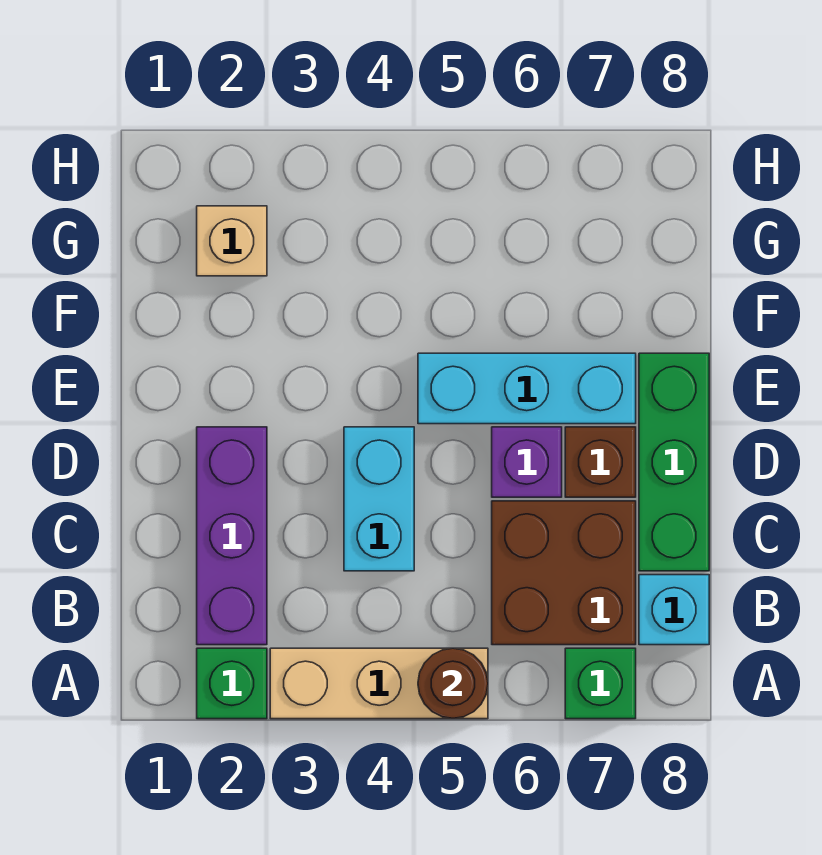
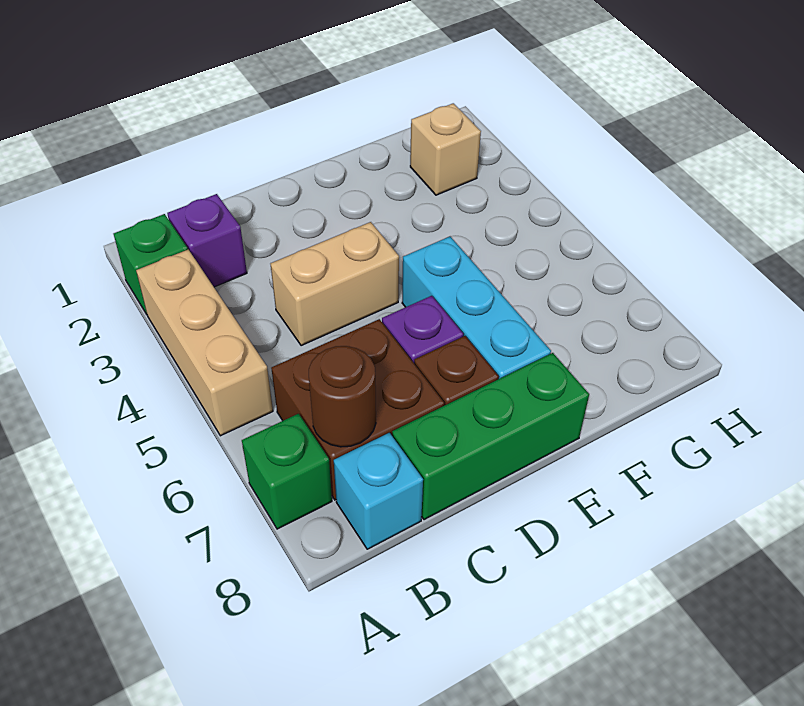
brown 1x1 round brick [418,648,488,718] -> brown 1x1 round brick moved to [309,346,376,447]
purple 1x3 brick [197,427,267,645] -> purple 1x1 brick [167,194,247,287]
cyan 1x2 brick [344,427,414,571] -> tan 1x2 brick [271,222,399,346]

